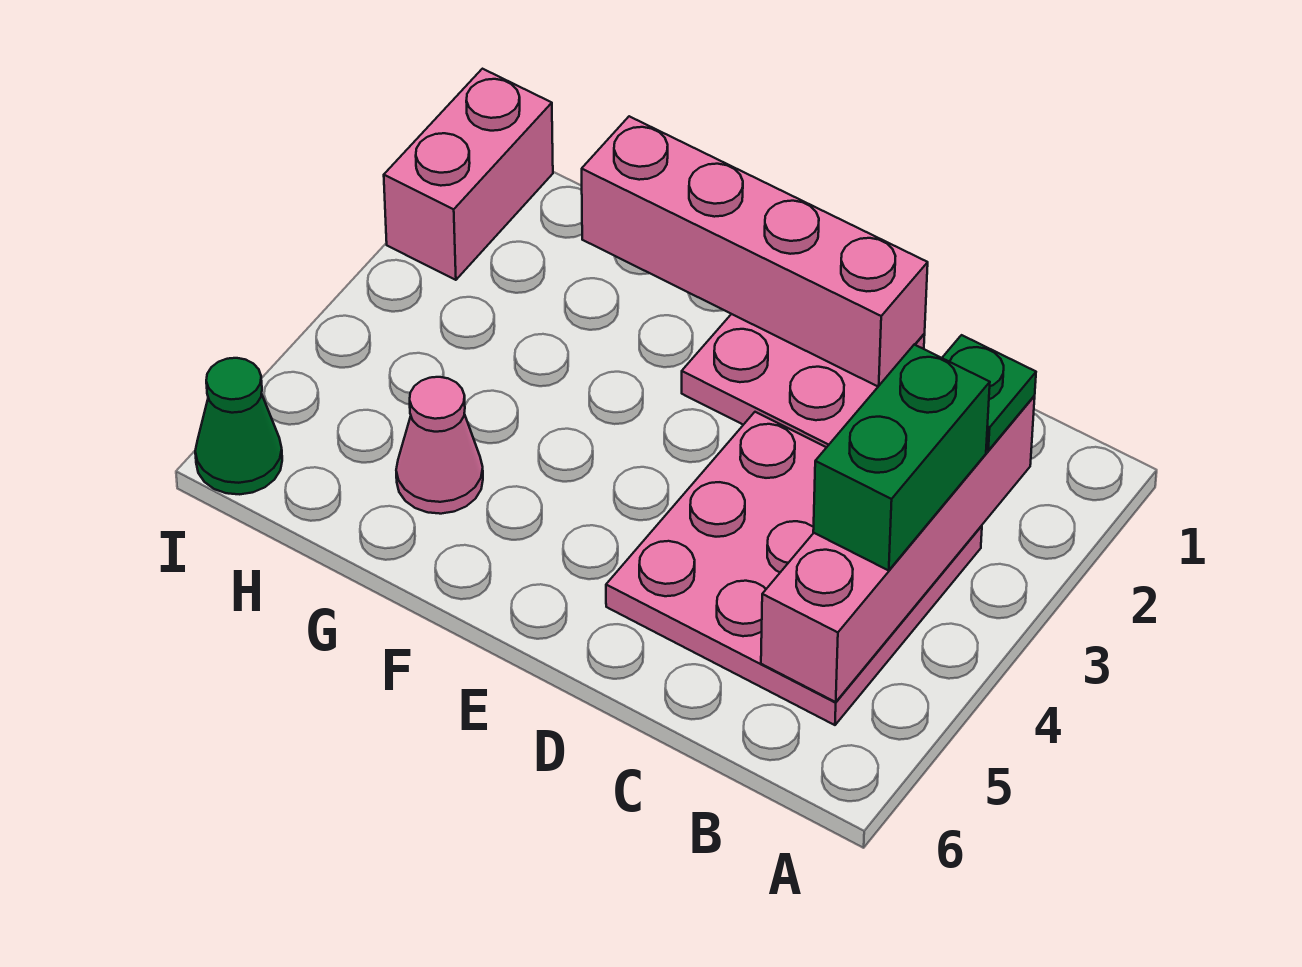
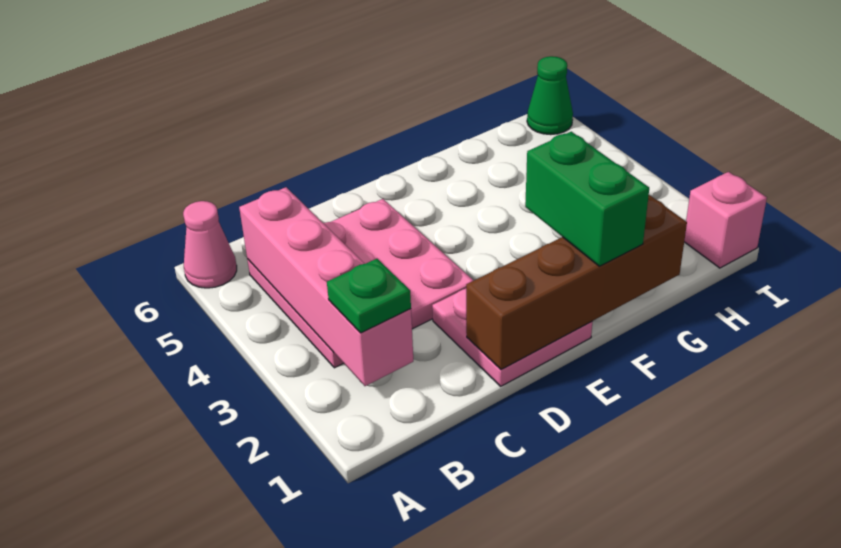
green 1x2 brick [813,345,990,570] -> green 1x2 brick moved to [525,132,649,266]
pink 1x4 brick [582,116,928,386] -> brown 1x4 brick [466,195,687,369]
pink 1x1 cone [396,377,483,514] -> pink 1x1 cone moved to [183,201,237,288]
pink 1x2 brick [384,69,553,280] -> pink 1x1 brick [684,172,767,268]

